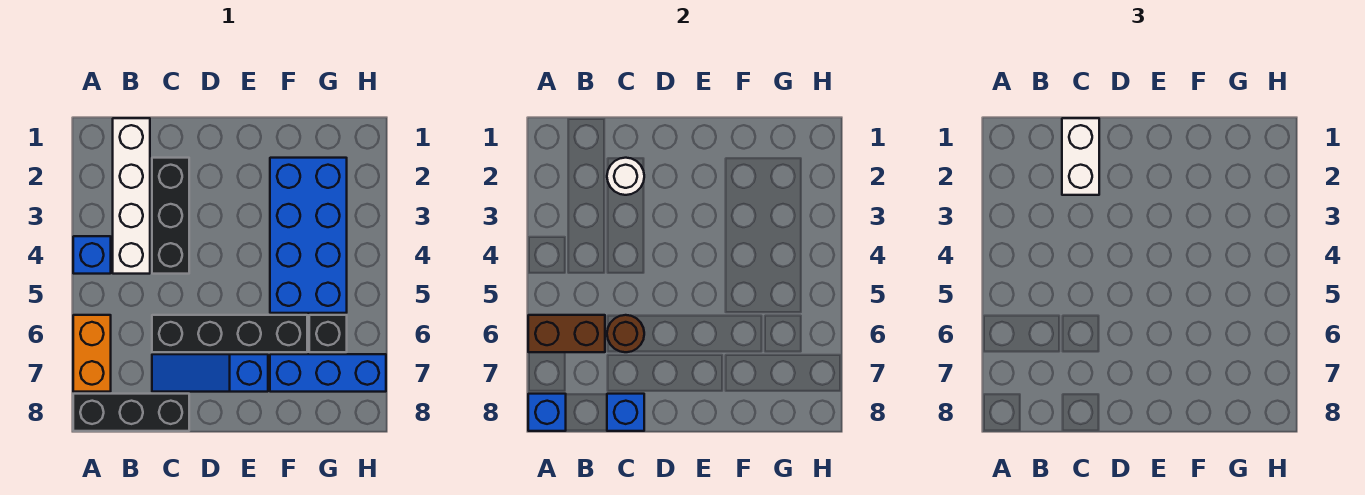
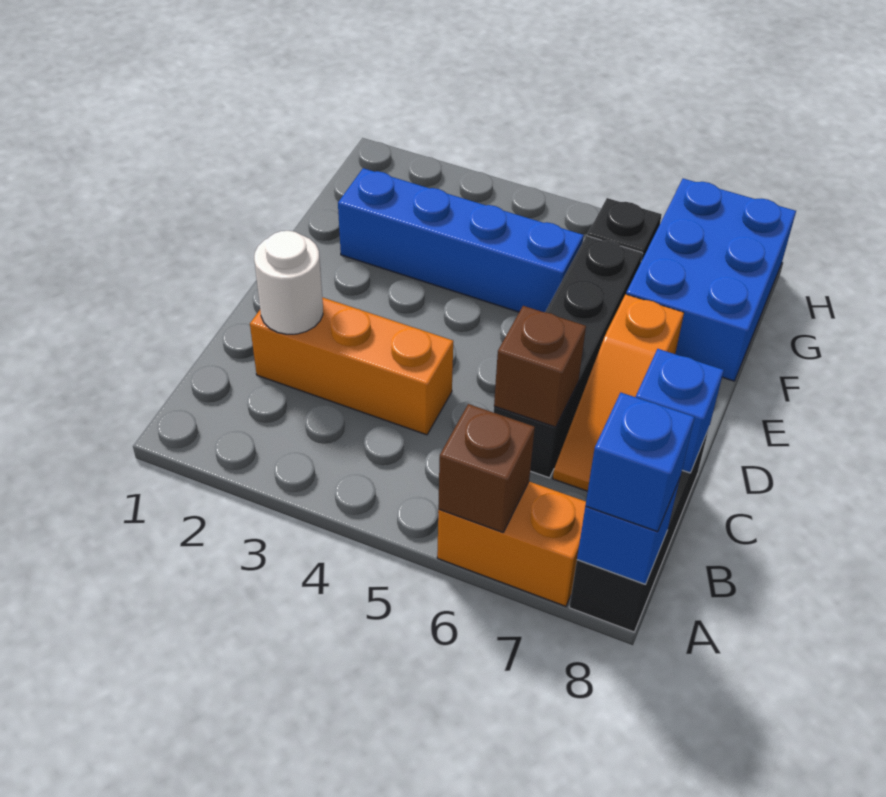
blue 1x1 brick [73,236,111,274] -> blue 1x1 brick moved to [585,393,695,532]
brown 1x2 brick [528,315,605,352] -> brown 1x1 brick [438,404,535,532]
white 1x4 brick [113,118,150,274] -> none
white 1x2 brick [1062,118,1099,195] -> none
black 1x3 brick [152,158,189,274] -> orange 1x3 brick [250,297,453,435]
brown 1x1 round brick [607,315,644,352] -> brown 1x1 brick [494,306,586,427]
blue 1x3 slope [152,354,268,392] -> orange 1x3 slope [553,294,684,491]
blue 2x4 brick [270,158,347,313] -> blue 1x4 brick [338,168,584,312]
blue 1x3 brick [270,354,386,392] -> blue 2x3 brick [626,179,796,381]

